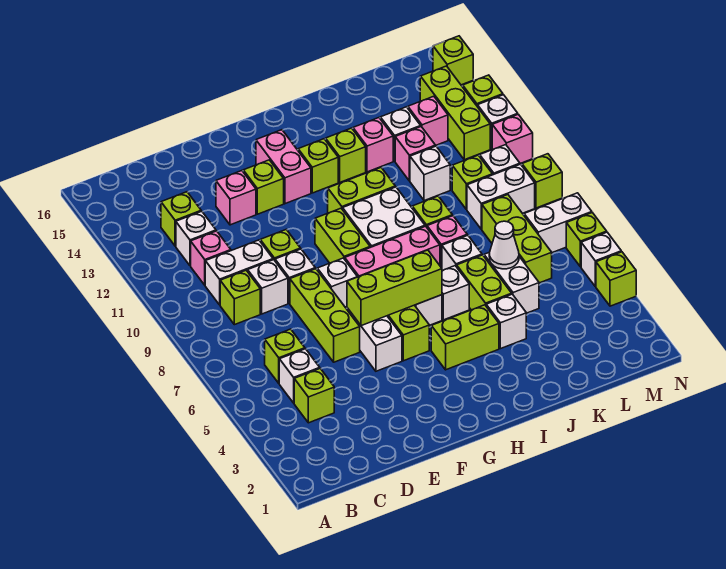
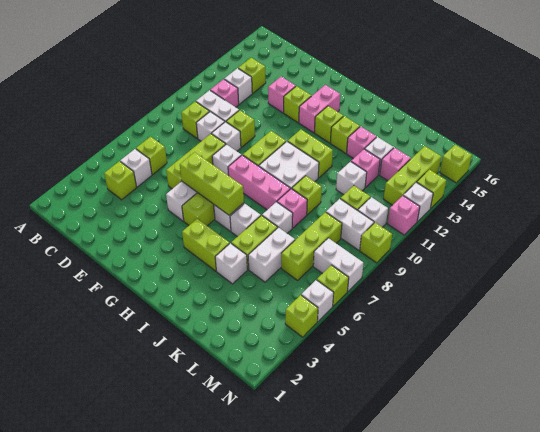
white 1x1 cone [489,221,519,269] -> none

